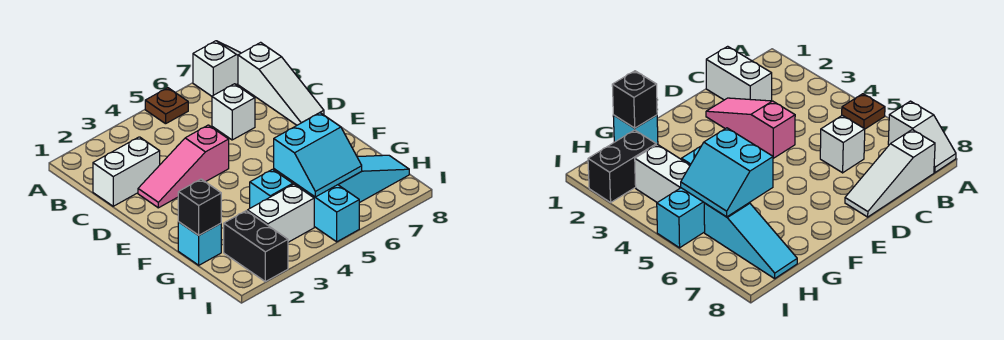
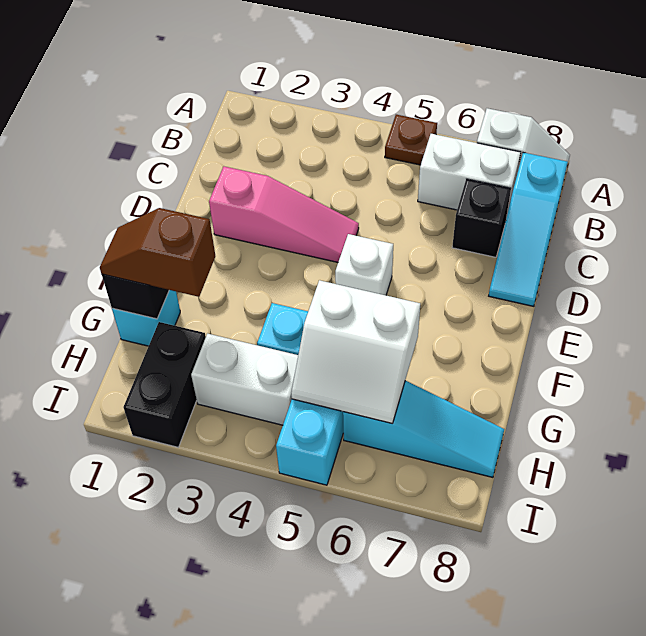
white 1x3 slope [238,42,324,125] -> cyan 1x3 slope [489,153,568,306]
white 1x2 brick [93,137,160,206] -> white 1x2 brick moved to [418,134,521,214]
white 1x1 brick [212,84,255,140] -> white 1x1 brick moved to [335,234,393,295]
none -> black 1x1 brick [452,179,511,257]
pink 1x3 slope [138,125,229,208] -> pink 1x3 slope turned to [209,167,359,262]
none -> brown 1x2 slope [100,208,215,297]
cyan 2x2 slope [274,113,362,197] -> white 2x2 slope [291,280,420,424]

